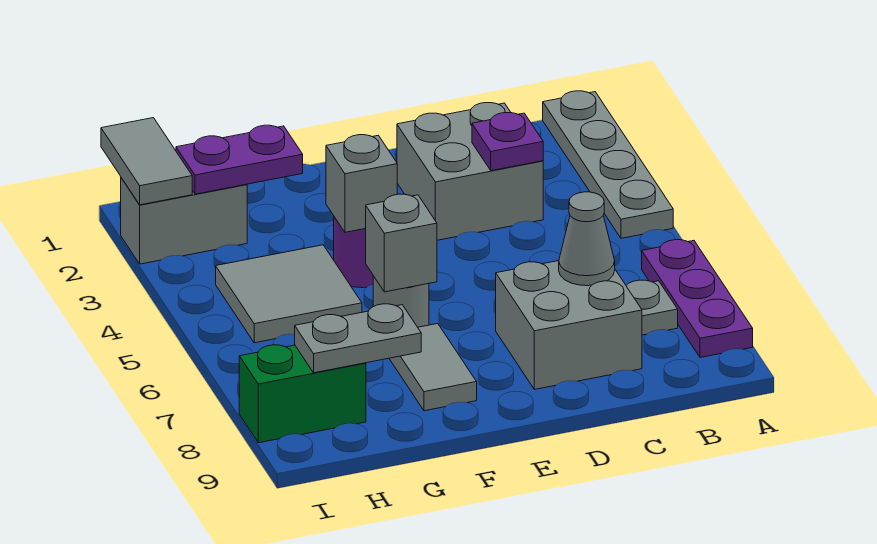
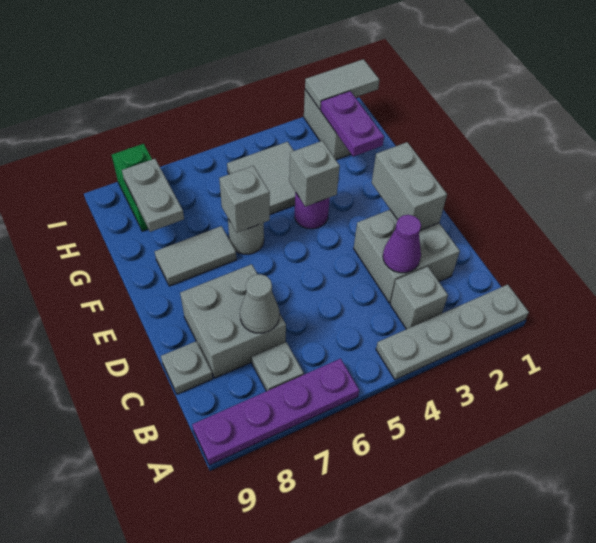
purple 1x3 plate [642,240,753,357] -> purple 1x4 plate [192,359,359,465]
none -> grey 1x1 brick [390,266,448,329]
purple 1x1 plate [472,113,543,171] -> purple 1x1 cone [383,215,421,273]
none -> grey 1x1 plate [161,341,213,394]
none -> grey 1x2 brick [372,142,447,230]

